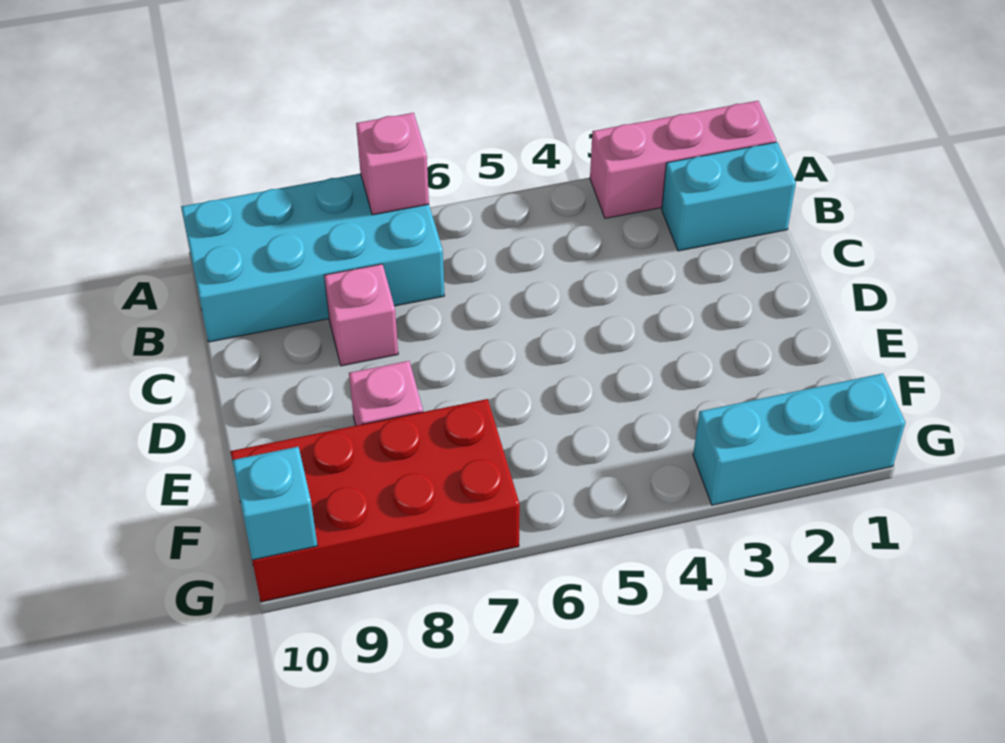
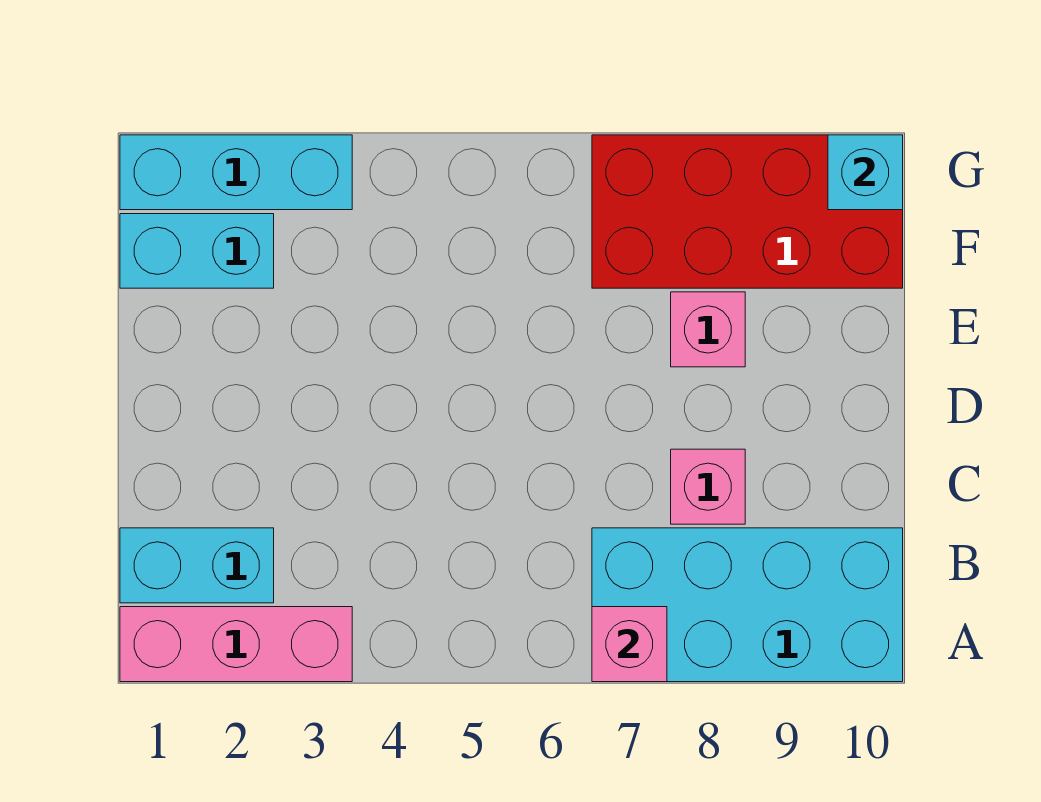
none -> cyan 1x2 brick [120,214,274,288]

